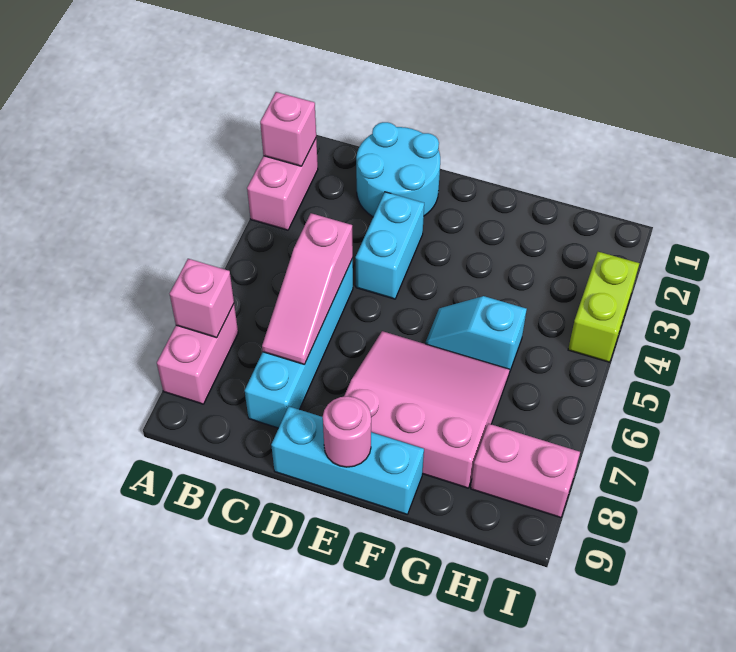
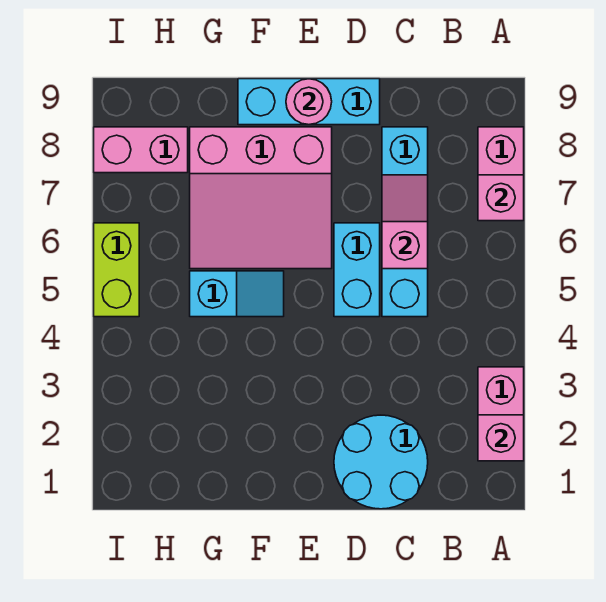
pink 1x3 slope [262,213,353,365] -> pink 1x2 slope [382,175,428,269]
cyan 1x2 brick [355,192,424,299] -> cyan 1x2 brick moved to [334,223,380,317]
lime 1x2 brick [568,252,639,362] -> lime 1x2 brick moved to [94,223,139,317]

